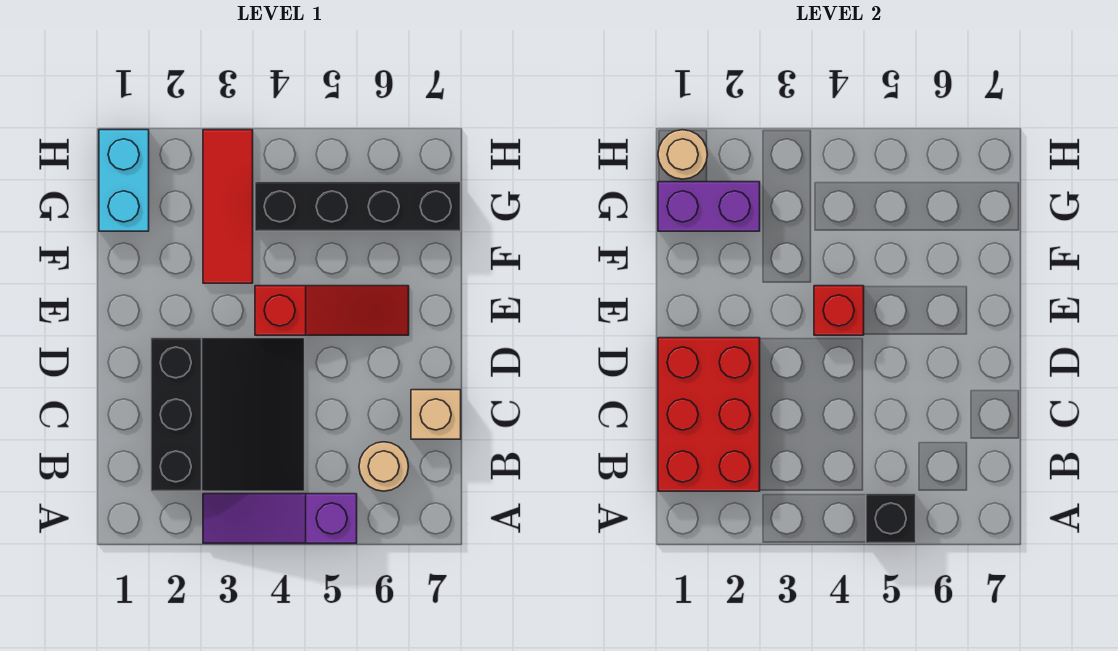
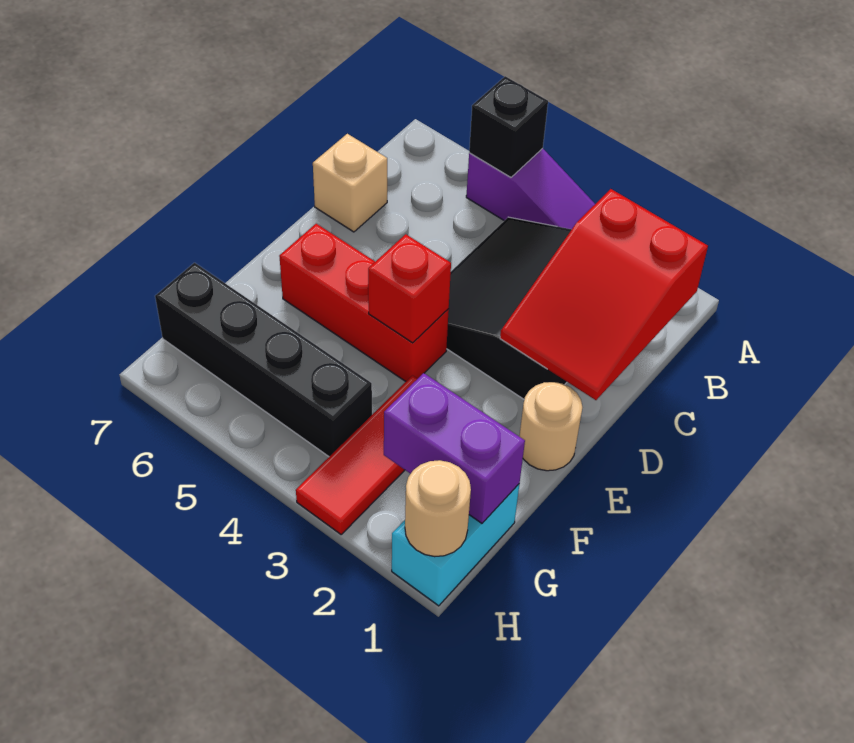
red 2x3 brick [658,338,760,491] -> red 2x3 slope [500,189,708,400]
tan 1x1 round brick [359,442,409,491] -> tan 1x1 round brick moved to [519,382,582,471]
red 1x3 slope [255,286,409,335] -> red 1x3 brick [279,224,449,381]

